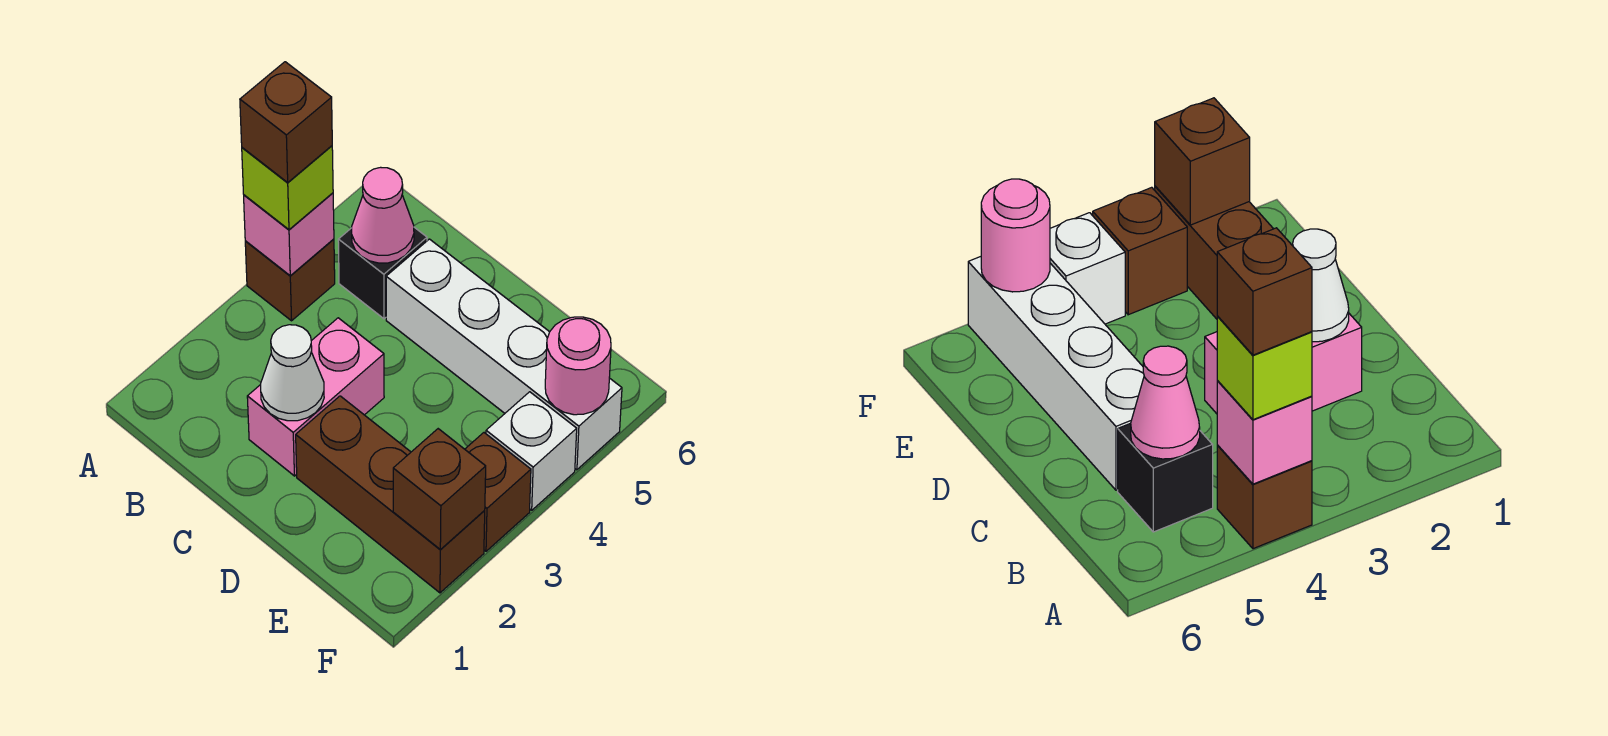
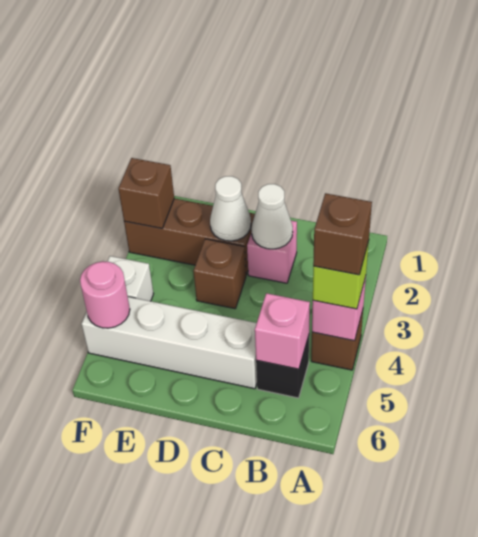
pink 1x1 cone [352,167,414,263] -> pink 1x1 brick [255,293,310,369]
pink 1x2 brick [247,318,384,476] -> pink 1x1 brick [247,221,297,283]
none -> white 1x1 cone [210,176,251,241]
brown 1x1 brick [465,433,531,551] -> brown 1x1 brick moved to [193,239,246,309]

